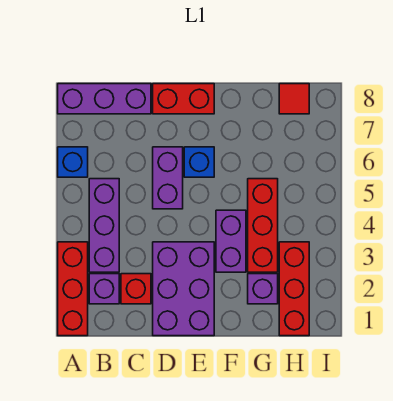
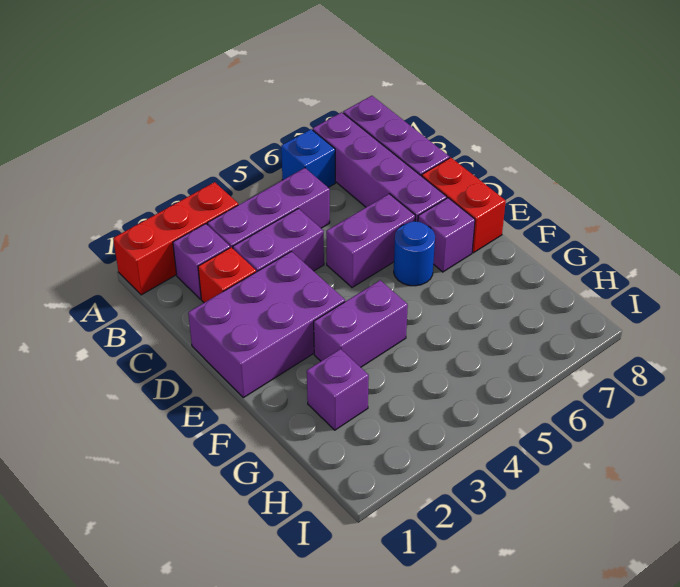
none -> purple 1x4 brick [313,112,447,222]
none -> purple 1x2 brick [233,209,324,272]
blue 1x1 brick [184,147,214,177] -> blue 1x1 round brick [394,221,435,286]
none -> purple 1x1 brick [418,198,475,272]
red 1x3 brick [248,179,278,272] -> none
red 1x3 brick [279,242,309,336] -> none
red 1x1 tile [279,84,309,114] -> none

